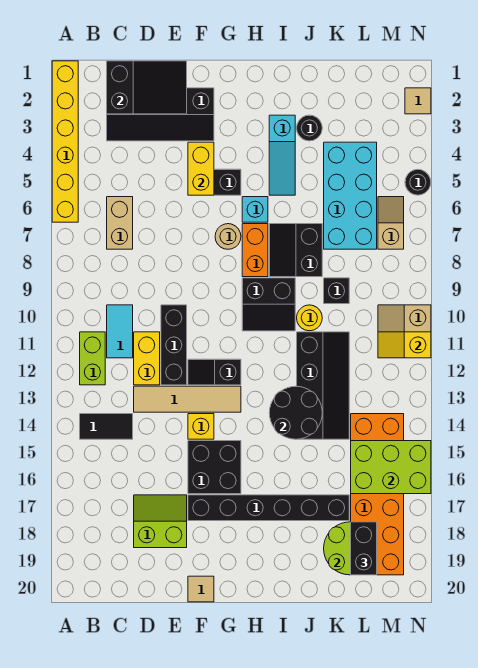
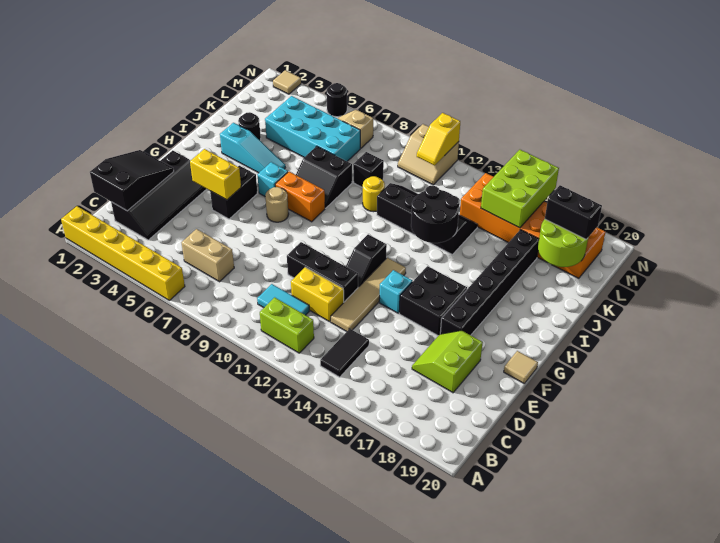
yellow 1x1 brick [188,414,214,439] -> cyan 1x1 brick [379,270,412,313]
black 2x2 slope [242,278,295,331] -> none

